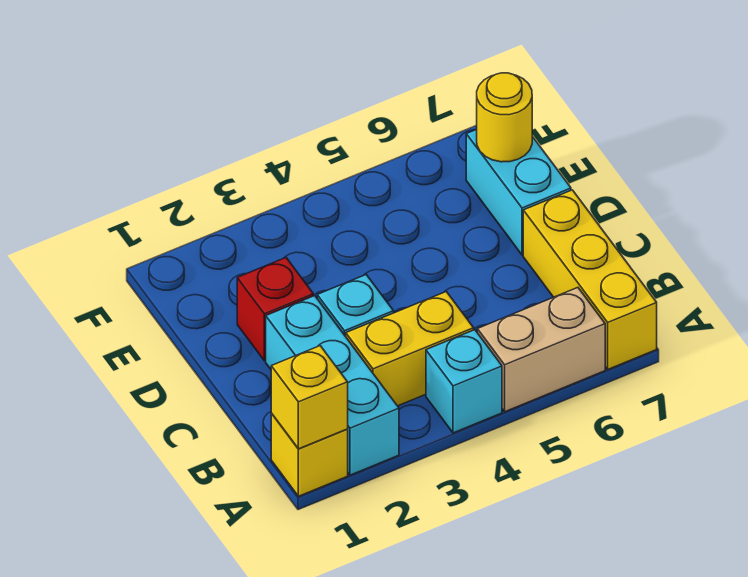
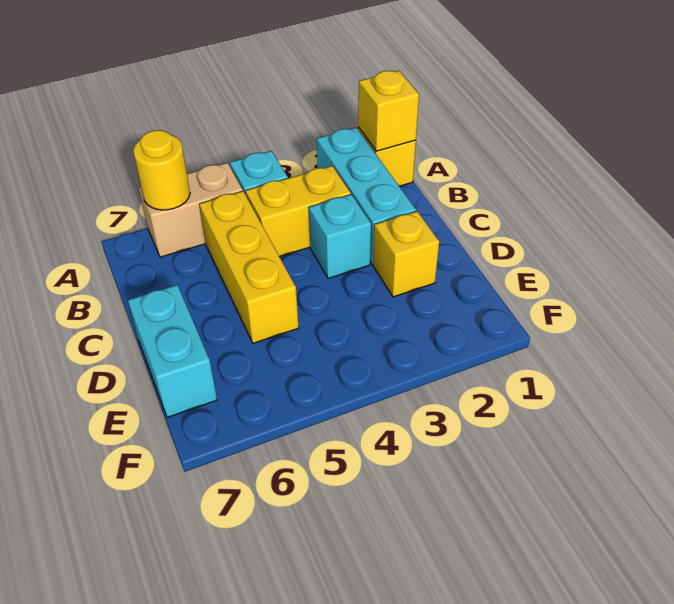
yellow 1x3 brick [523,190,657,369] -> yellow 1x3 brick moved to [199,191,299,343]
red 1x1 brick [237,258,313,361] -> yellow 1x1 brick [373,211,439,297]
yellow 1x1 round brick [477,73,532,162] -> yellow 1x1 round brick moved to [133,130,190,210]

